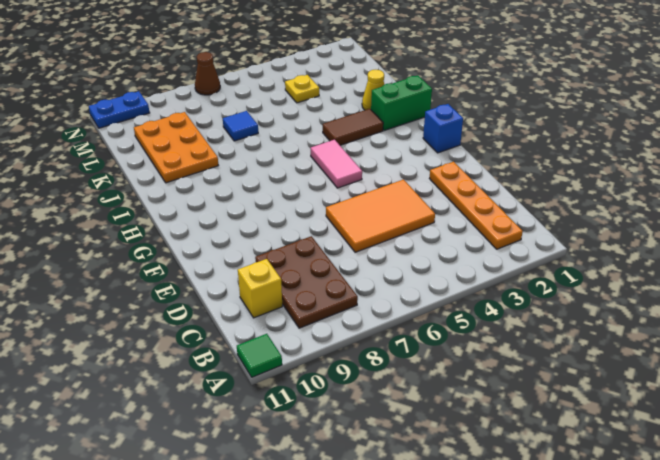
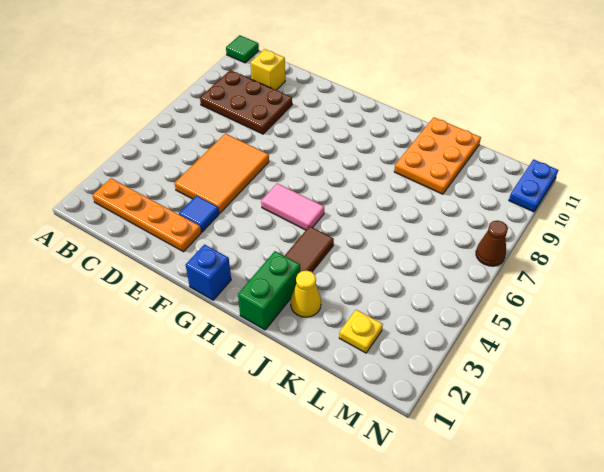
orange 2x3 plate [134,112,218,183] -> orange 2x3 plate turned to [394,117,481,194]
blue 1x1 tile [223,111,258,141] -> blue 1x1 tile moved to [179,196,219,232]
yellow 1x1 plate [285,75,319,103] -> yellow 1x1 plate moved to [339,310,383,353]

